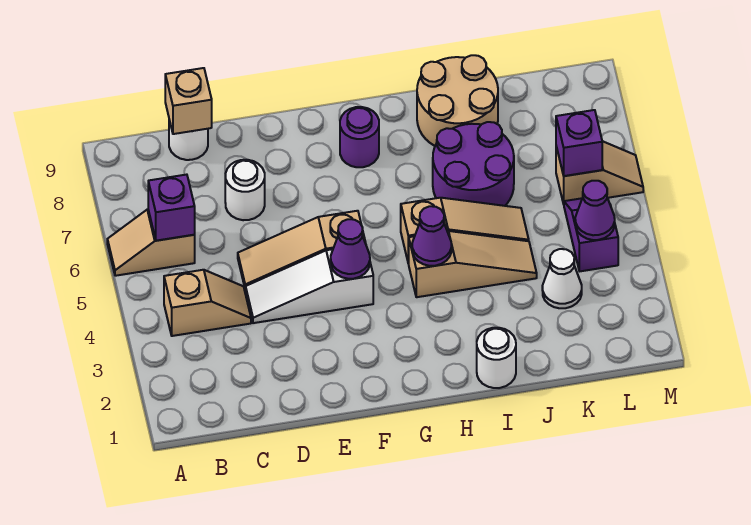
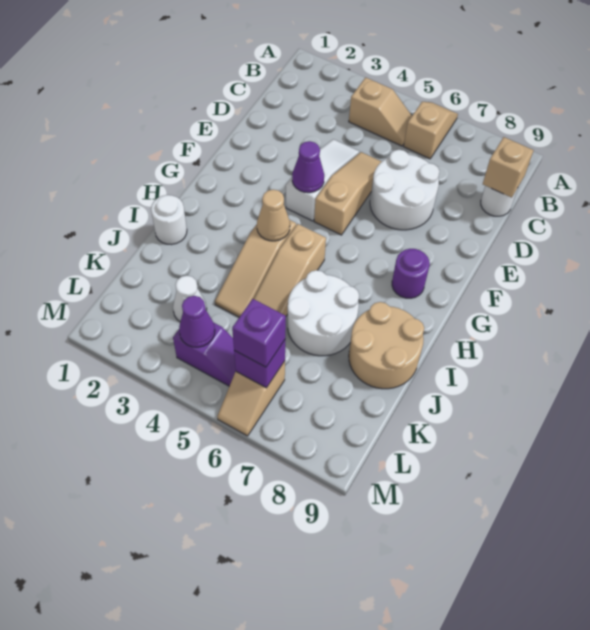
tan 1x2 slope [164,270,251,336] -> tan 1x2 slope turned to [349,77,412,146]
purple 1x1 brick [148,175,195,241] -> purple 1x1 brick moved to [232,299,286,367]
white 1x1 round brick [225,160,265,220] -> white 2x2 round brick [370,150,440,230]
purple 1x1 cone [412,206,452,266] -> tan 1x1 cone [257,190,290,241]
purple 2x2 round brick [433,122,514,206] -> white 2x2 round brick [288,270,359,356]

